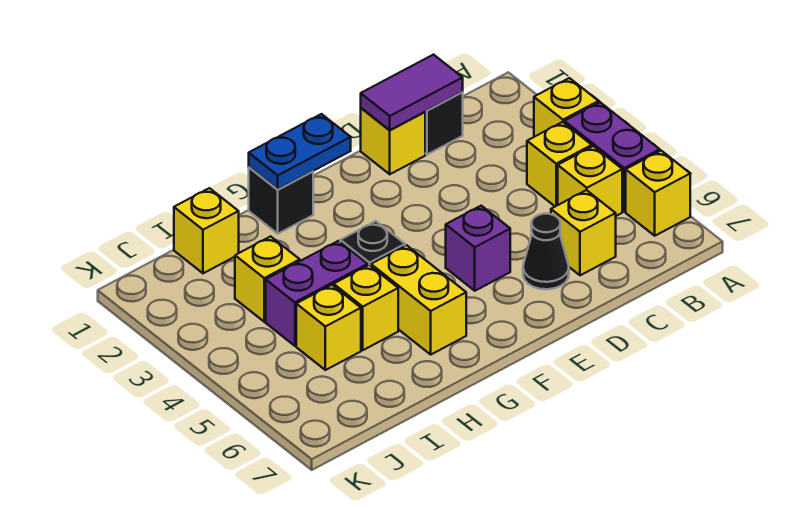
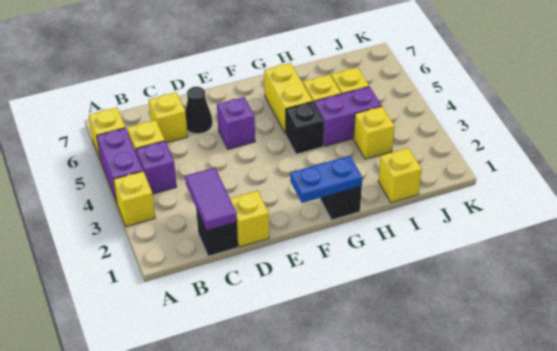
yellow 1x1 brick [527,122,592,206] -> purple 1x1 brick [136,141,177,194]
purple 1x2 tile [361,55,463,130] -> purple 1x2 tile turned to [185,168,237,230]

